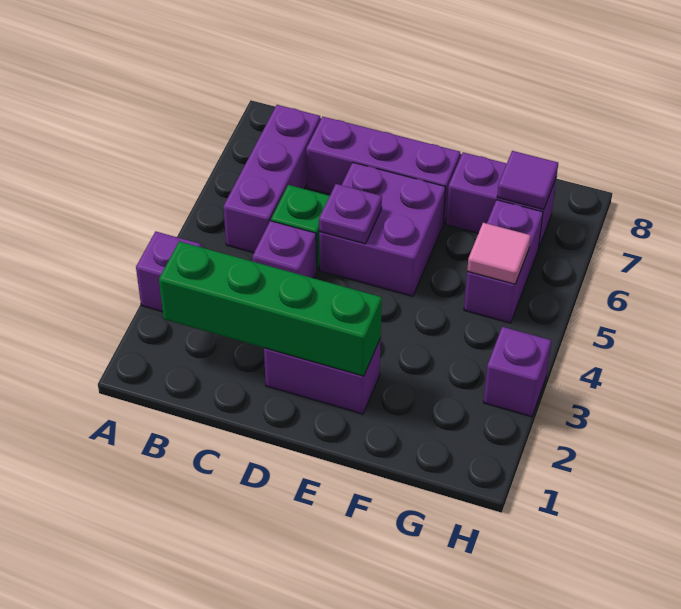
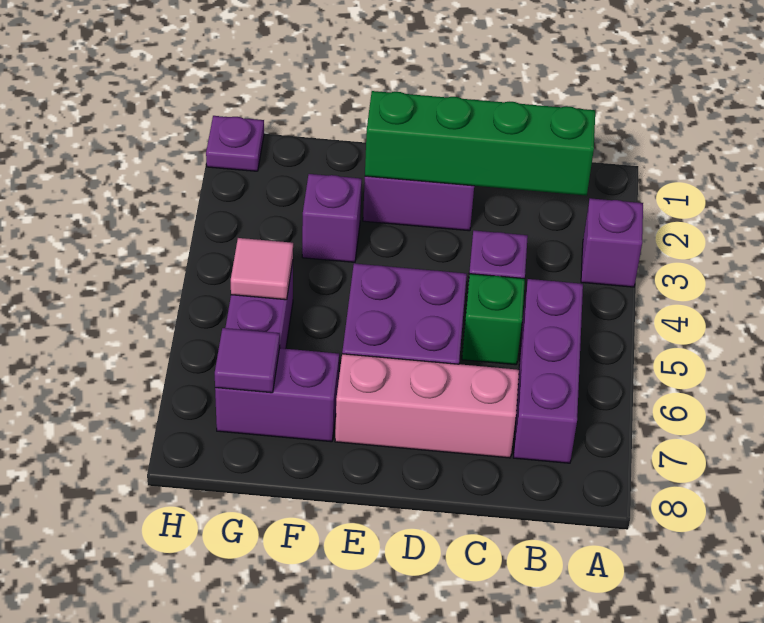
purple 1x3 brick [306,117,460,224] -> pink 1x3 brick [335,354,519,458]
purple 1x1 plate [319,184,382,244] -> purple 1x1 plate moved to [206,116,264,171]
purple 1x1 brick [483,327,551,417] -> purple 1x1 brick moved to [302,174,362,262]

